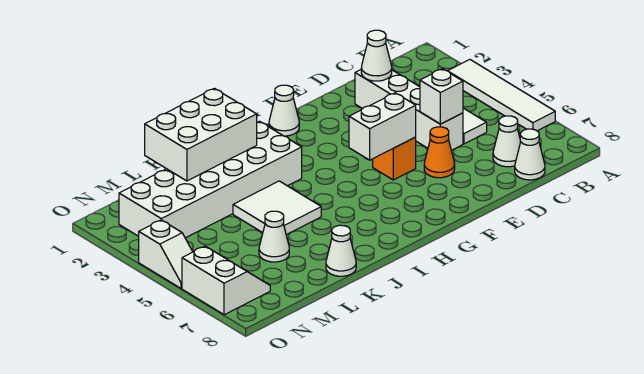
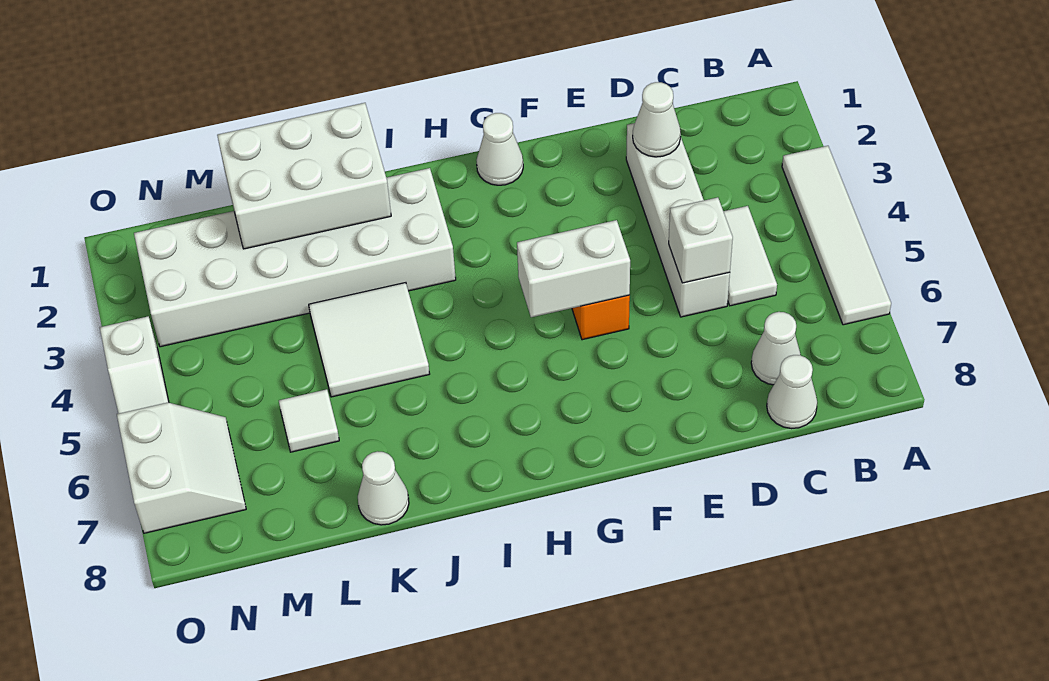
orange 1x1 cone [424,127,455,178] -> none
white 1x1 cone [259,211,289,262] -> white 1x1 tile [279,389,339,452]

